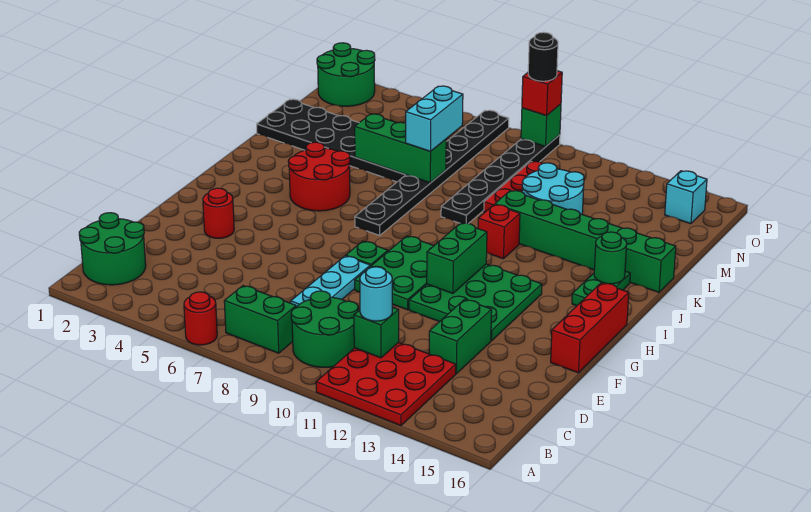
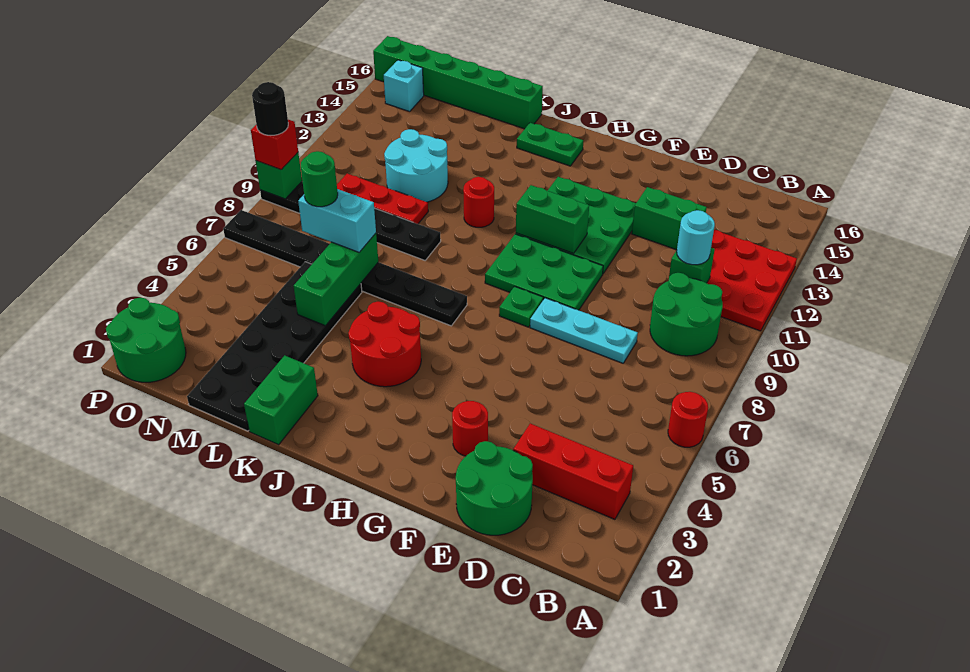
green 2x2 round brick [79,213,146,285] -> green 2x2 round brick moved to [456,441,533,535]
green 1x2 brick [224,286,296,353] -> green 1x2 brick moved to [244,355,318,445]
red 1x3 brick [551,283,629,373] -> red 1x3 brick moved to [513,423,633,519]
red 1x1 brick [478,205,520,259] -> red 1x1 round brick [463,177,494,227]
green 1x1 round brick [594,232,627,284] -> green 1x1 round brick moved to [301,151,338,207]
green 1x6 brick [495,190,676,292] -> green 1x6 brick turned to [373,36,543,129]

